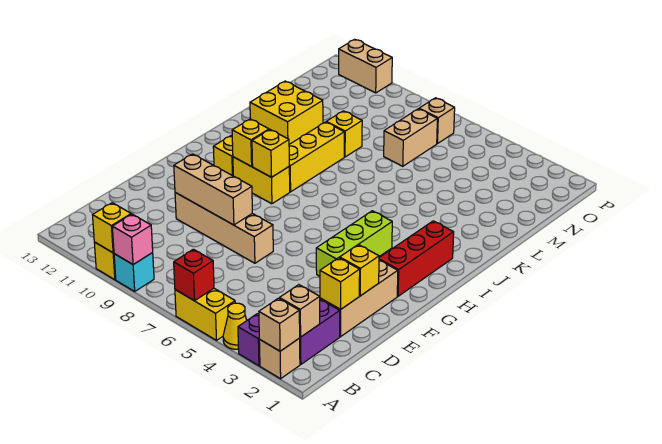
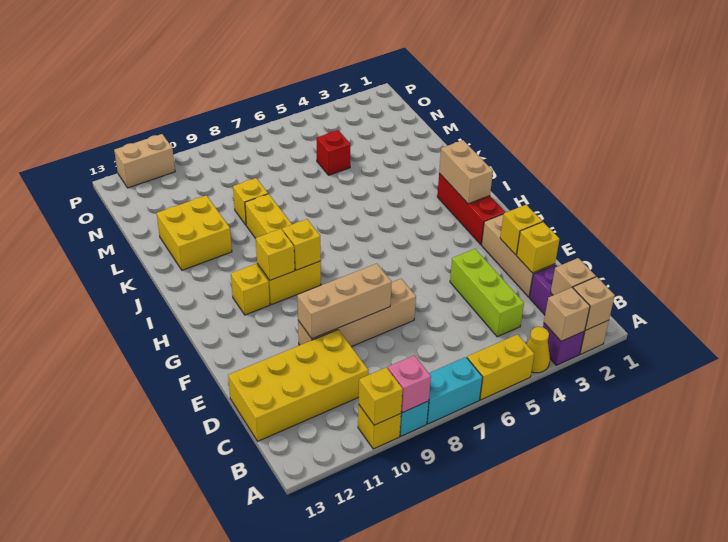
red 1x1 brick [174,249,214,301] -> red 1x1 brick moved to [316,130,351,175]
none -> cyan 1x2 brick [427,357,483,424]
none -> yellow 2x4 brick [228,330,368,441]
lime 1x3 brick [316,211,392,276] -> lime 1x3 brick moved to [450,249,524,337]
tan 1x2 brick [384,109,437,166] -> tan 1x2 brick moved to [439,140,493,204]
tan 1x1 brick [419,98,455,144] -> tan 1x1 brick moved to [544,288,590,341]

